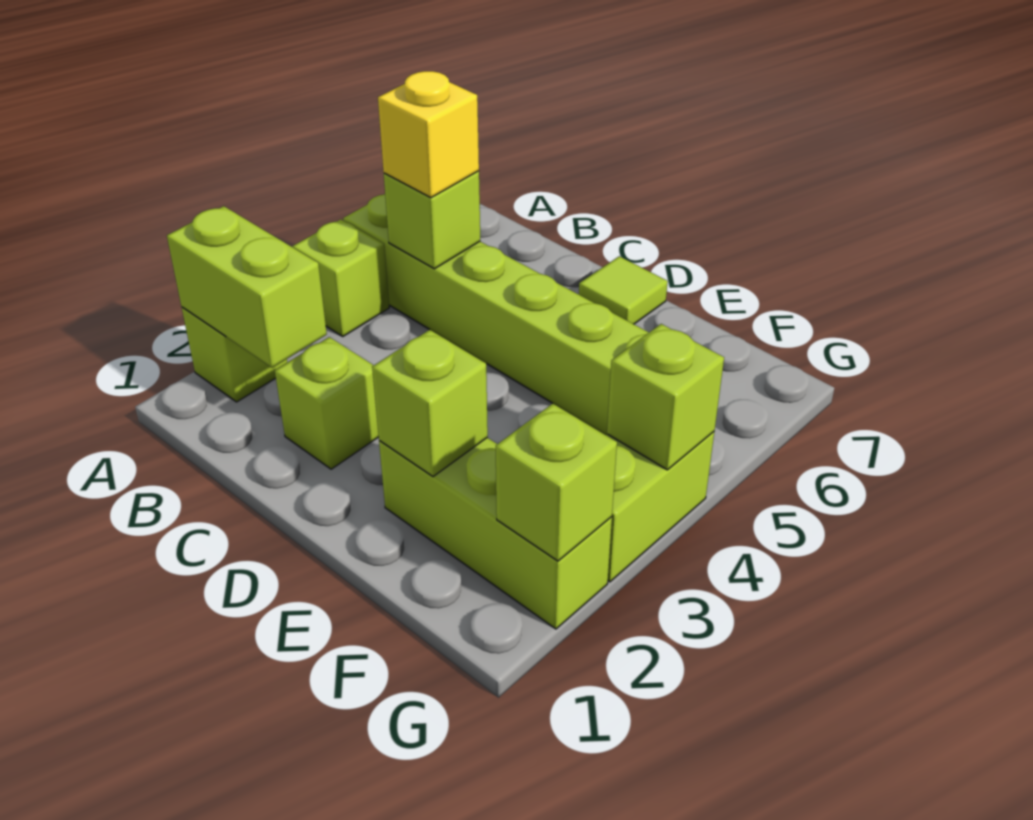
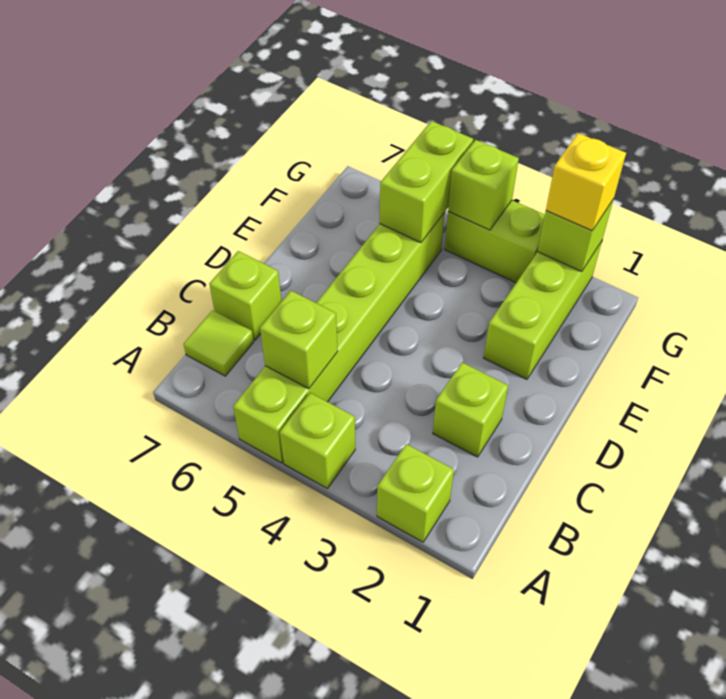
lime 1x2 brick [167,206,327,368] -> lime 1x2 brick moved to [380,121,473,243]
yellow 1x1 brick [378,71,479,198] -> yellow 1x1 brick moved to [546,133,626,231]
lime 1x1 tile [579,256,668,324] -> lime 1x1 tile moved to [184,310,254,376]
lime 1x1 brick [372,330,488,477] -> lime 1x1 brick moved to [209,251,281,340]

